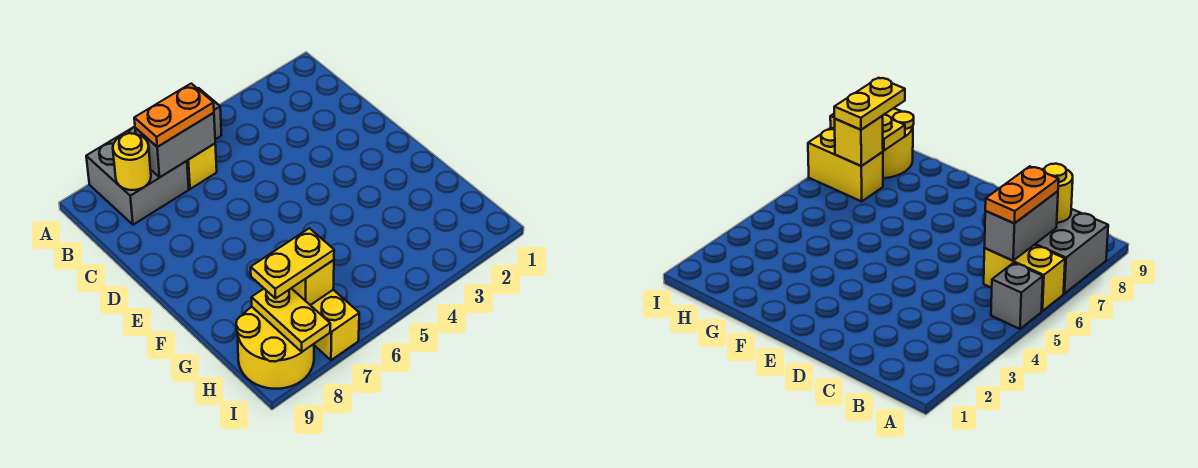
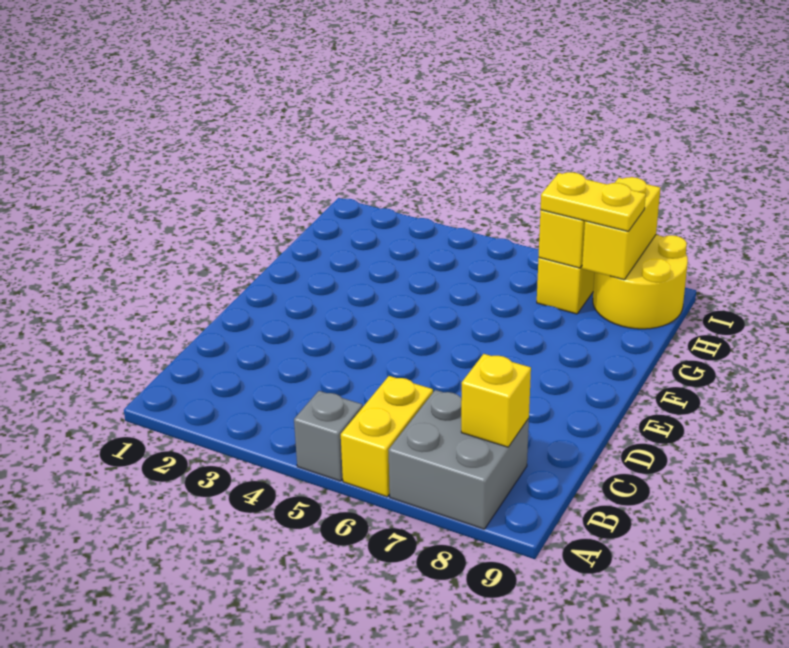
grey 1x2 brick [135,113,215,177] -> none
orange 1x2 plate [134,84,214,147] -> none
yellow 1x1 round brick [113,133,151,190] -> yellow 1x1 brick [461,354,531,447]
yellow 1x2 plate [251,288,330,352] -> yellow 1x2 brick [582,177,660,280]

